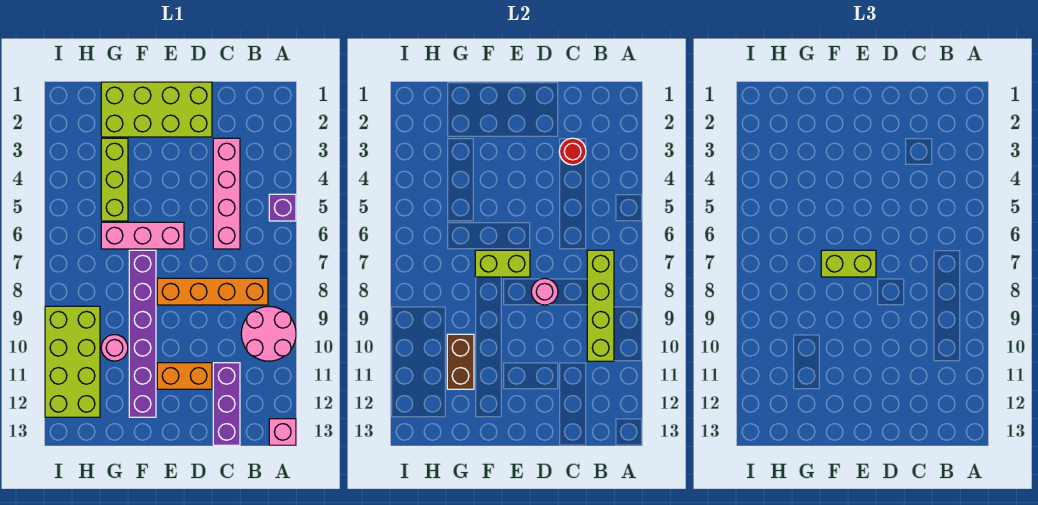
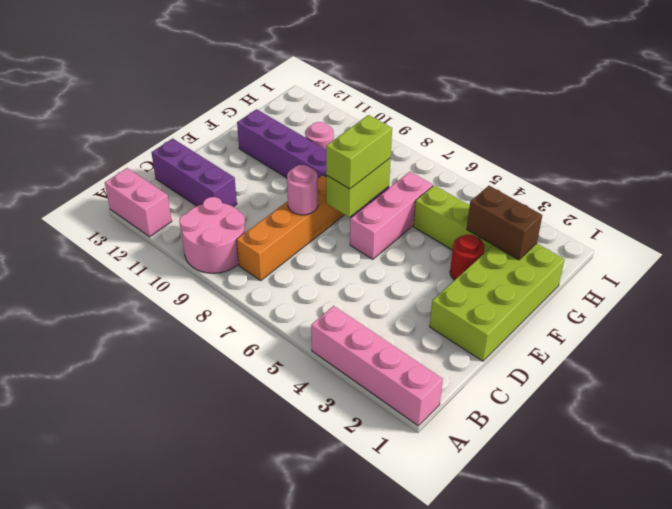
purple 1x1 brick [269,194,296,221] -> none
pink 1x1 brick [269,419,296,445] -> pink 1x2 brick [105,168,172,237]
lime 1x4 brick [587,250,614,361] -> none
pink 1x4 brick [213,138,240,249] -> pink 1x4 brick moved to [311,306,443,426]
red 1x1 round brick [559,138,586,165] -> red 1x1 round brick moved to [450,234,485,280]
orange 1x2 brick [157,363,212,389] -> none
brown 1x2 brick [447,334,474,389] -> brown 1x2 brick moved to [467,186,542,260]
lime 2x4 brick [45,306,100,417] -> none

